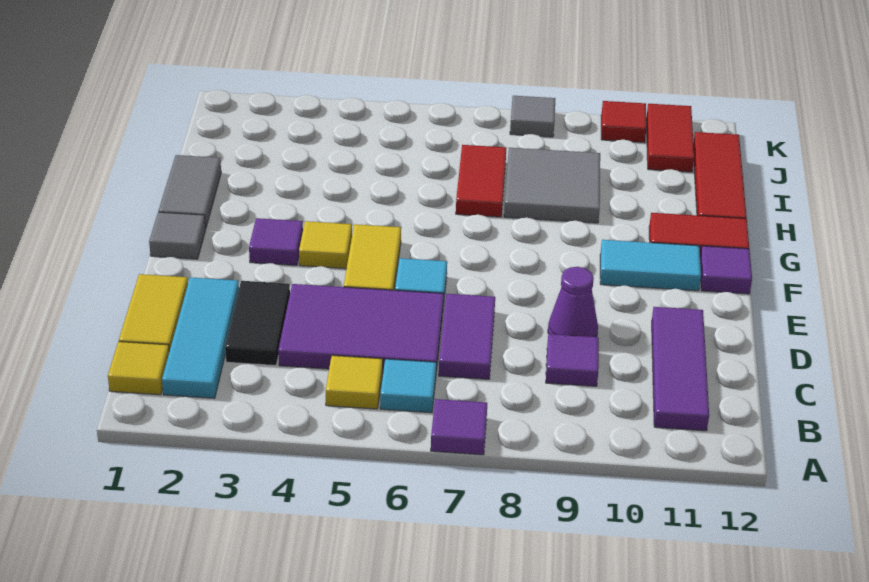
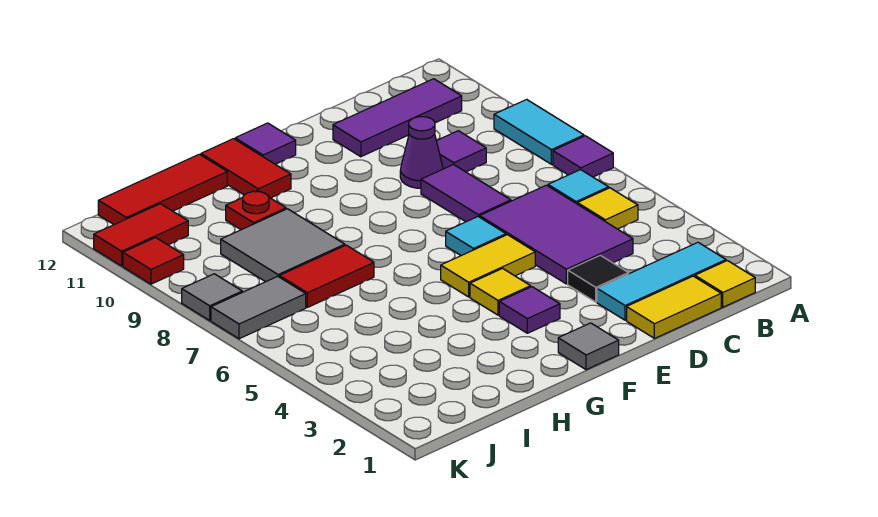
black 1x2 tile [225,281,290,366] -> black 1x1 tile [568,255,628,302]
purple 1x2 tile [439,294,495,379] -> purple 1x2 tile turned to [421,164,511,222]
cyan 1x2 tile [600,240,701,291] -> cyan 1x2 tile moved to [494,99,584,164]
grey 1x2 tile [159,155,221,229] -> grey 1x2 tile moved to [211,276,306,339]
none -> red 1x1 plate [226,191,286,230]

